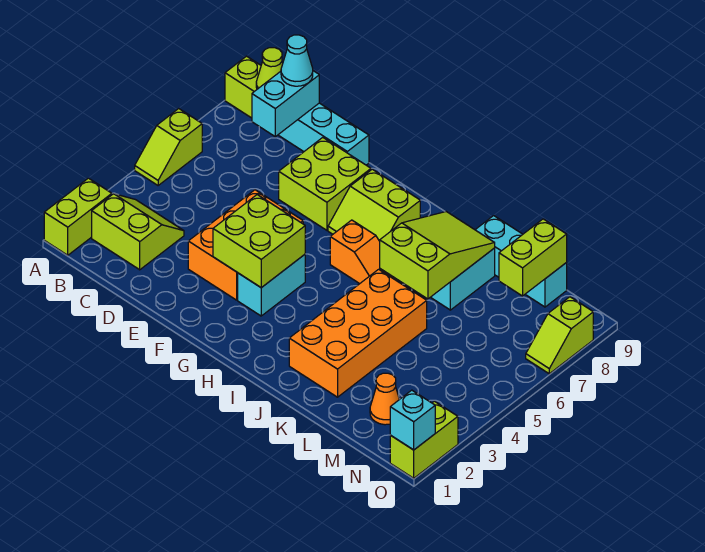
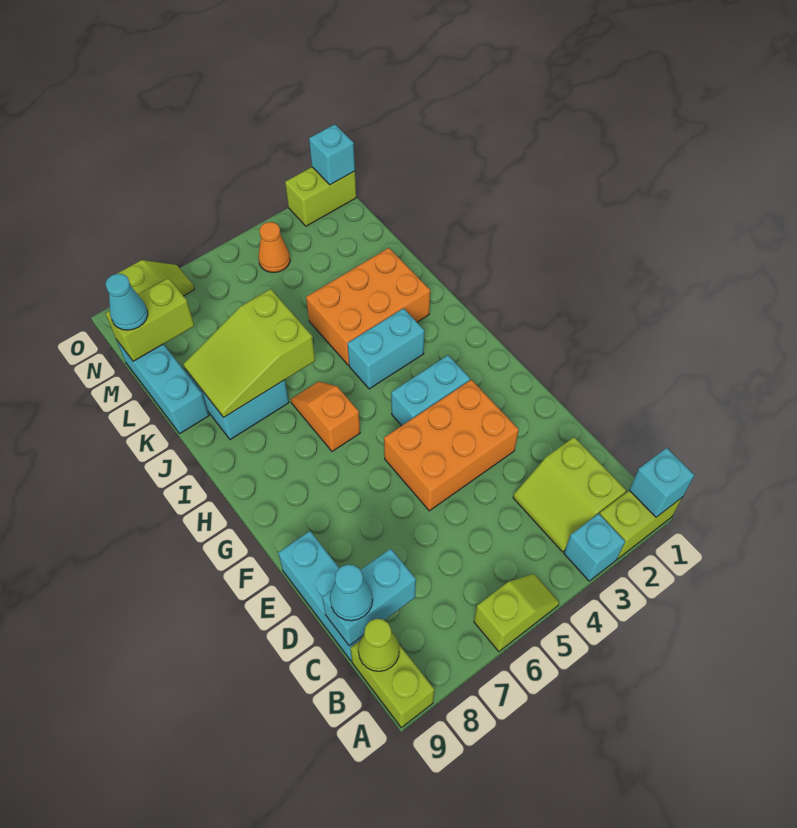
none -> cyan 1x1 brick [629,448,694,517]
none -> cyan 1x1 brick [564,514,625,581]
lime 2x2 brick [279,138,371,230] -> none
lime 2x2 brick [213,195,305,288] -> none
lime 2x2 slope [328,169,420,241] -> none
none -> cyan 1x2 brick [348,308,424,389]
orange 2x4 brick [289,269,427,397] -> orange 2x3 brick [306,248,430,365]
orange 1x1 cone [370,373,399,425] -> orange 1x1 cone moved to [258,222,290,273]
none -> cyan 1x1 cone [105,274,148,330]

